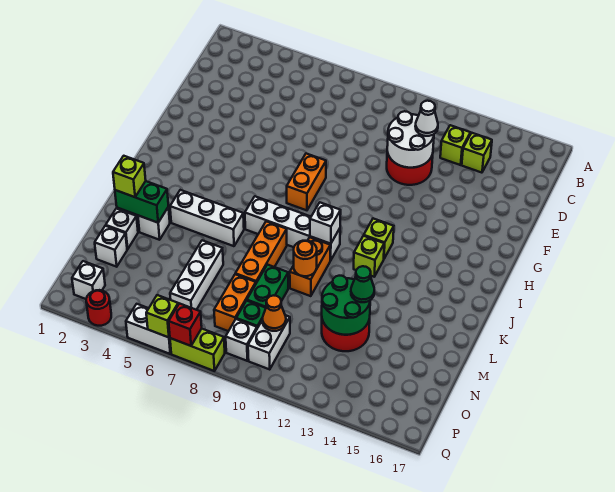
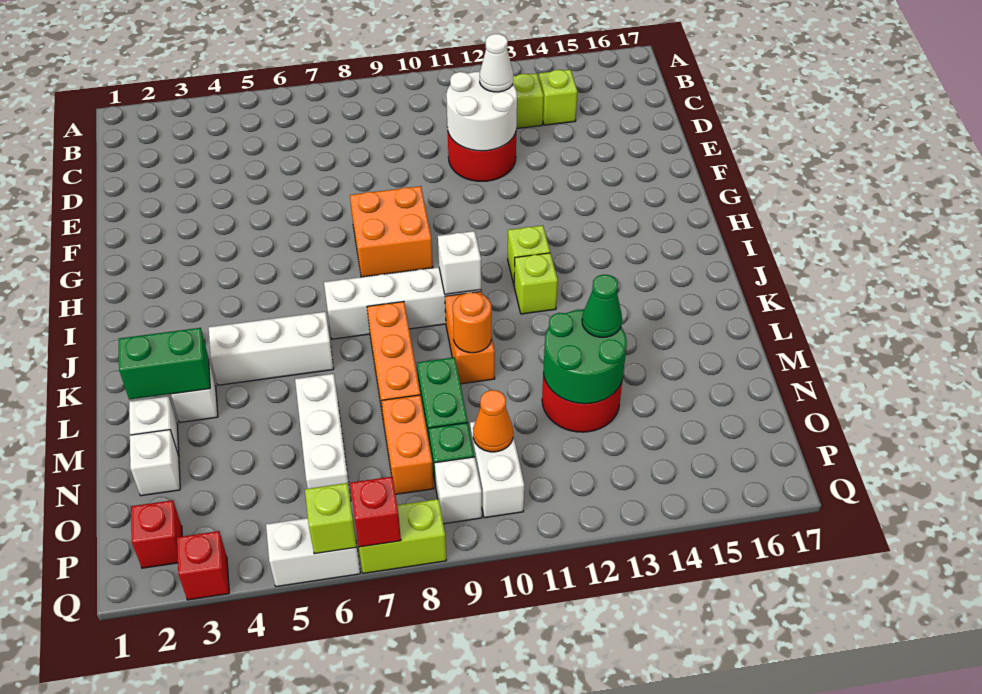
orange 1x2 brick [287,154,326,210] -> orange 2x2 brick [350,186,433,277]
lime 1x1 brick [113,156,146,197] -> none
white 1x1 brick [72,261,105,299] -> red 1x1 brick [131,500,182,568]
red 1x1 round brick [86,290,111,326] -> red 1x1 brick [177,531,229,600]

